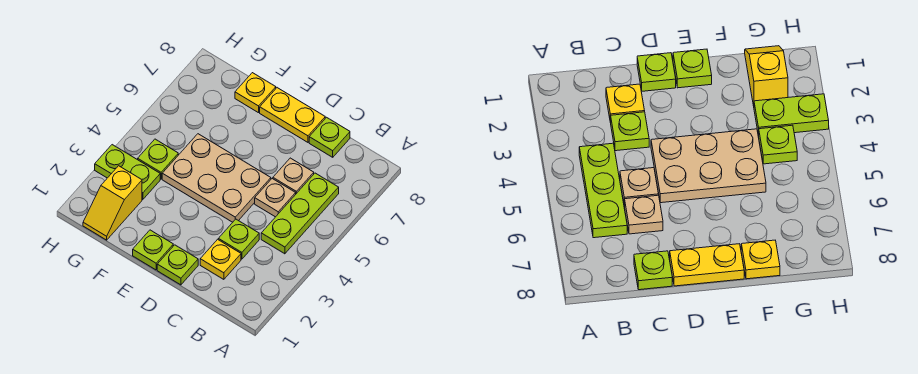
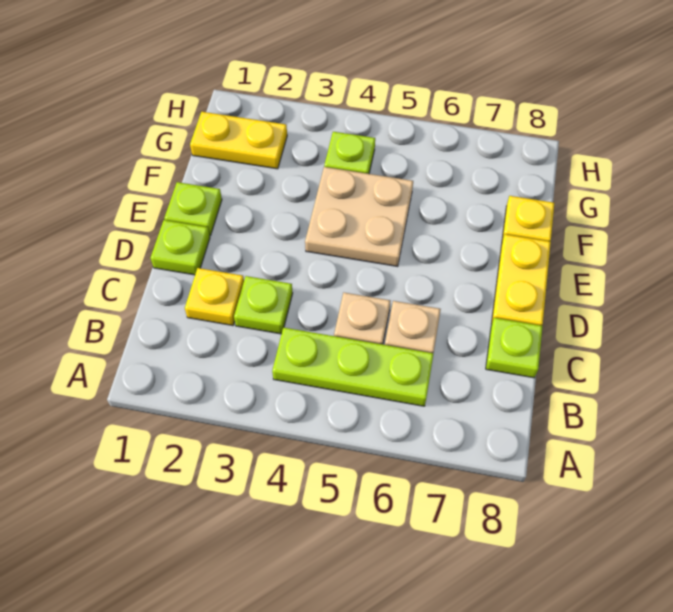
tan 2x3 plate [162,134,271,222] -> tan 2x2 plate [305,167,413,267]
yellow 1x2 slope [83,166,142,240] -> yellow 1x2 plate [190,112,287,169]
lime 1x2 plate [95,145,160,199] -> none

